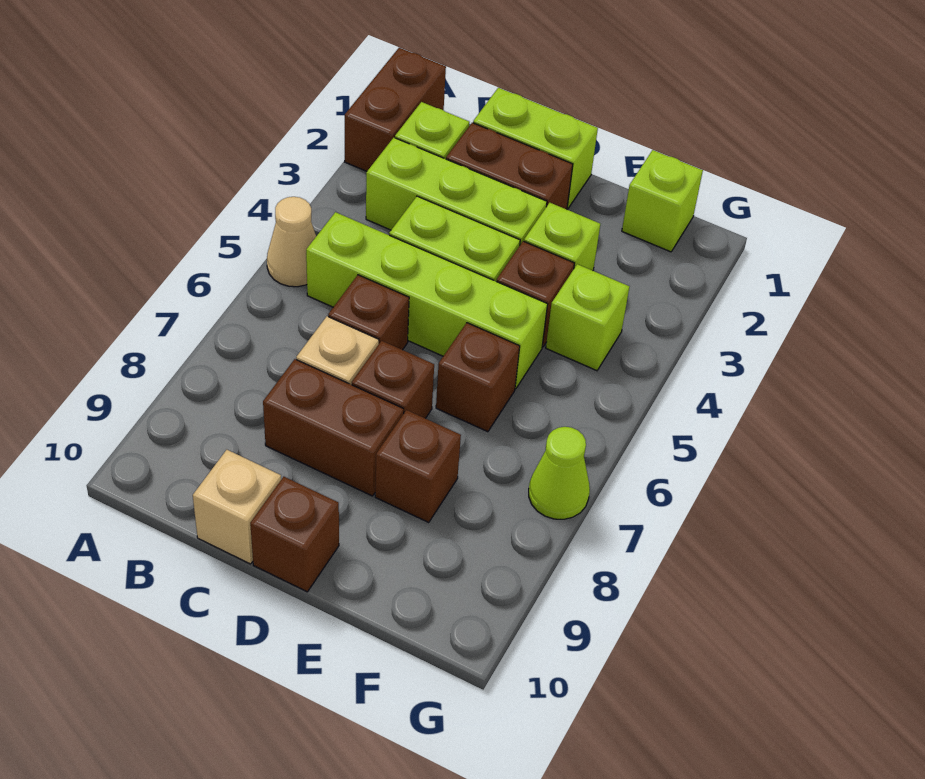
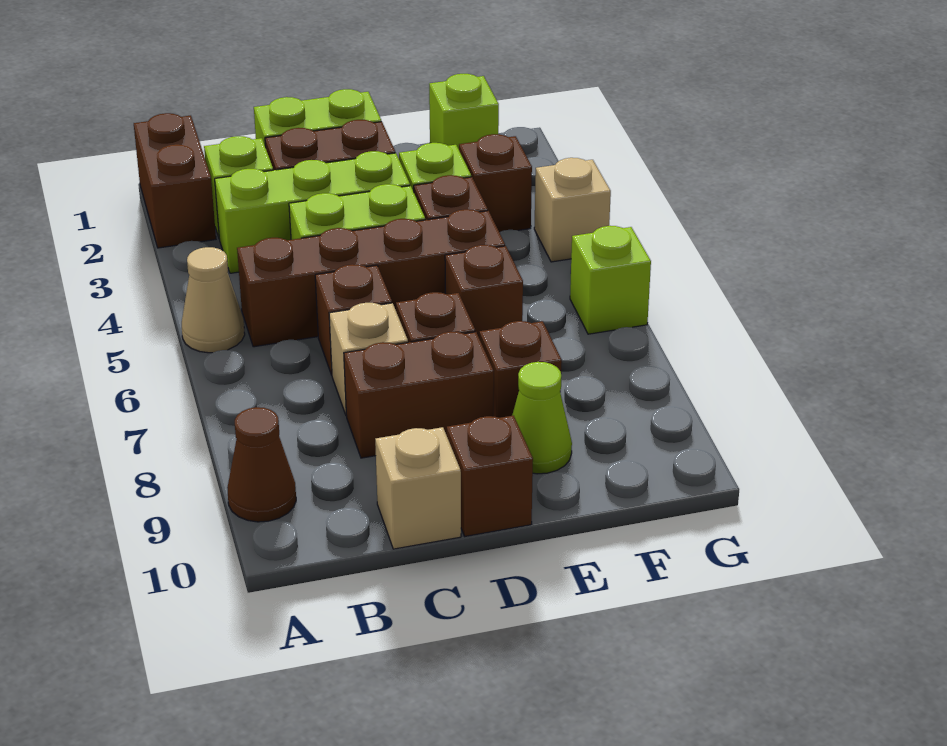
none -> brown 1x1 cone [227,407,296,522]
lime 1x4 brick [306,212,548,389] -> brown 1x4 brick [237,209,505,347]
none -> brown 1x1 brick [459,134,532,232]
lime 1x1 brick [546,264,629,371] -> lime 1x1 brick moved to [570,226,651,334]
none -> tan 1x1 brick [534,158,611,262]
lime 1x1 cone [529,427,590,519] -> lime 1x1 cone moved to [512,362,572,474]

